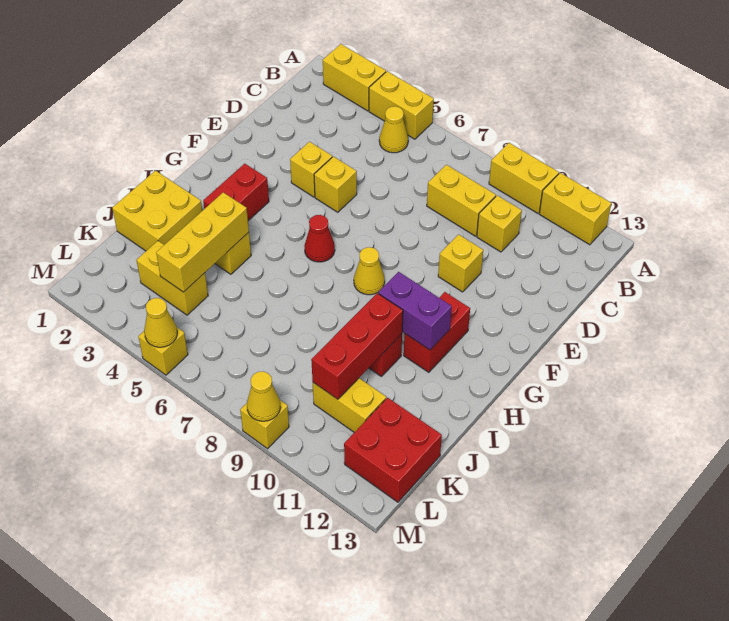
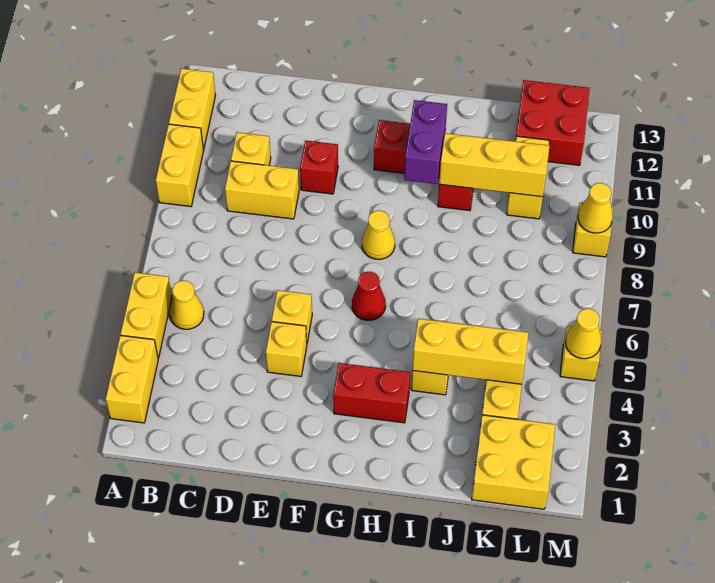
yellow 1x2 brick [427,165,496,236] -> yellow 1x2 brick turned to [225,161,299,219]
yellow 1x1 brick [438,234,483,292] -> red 1x1 brick [300,140,338,194]
yellow 2x2 brick [112,171,202,251] -> yellow 2x2 brick moved to [472,415,555,509]
red 1x3 brick [311,293,403,399] -> yellow 1x3 brick [439,133,549,197]

